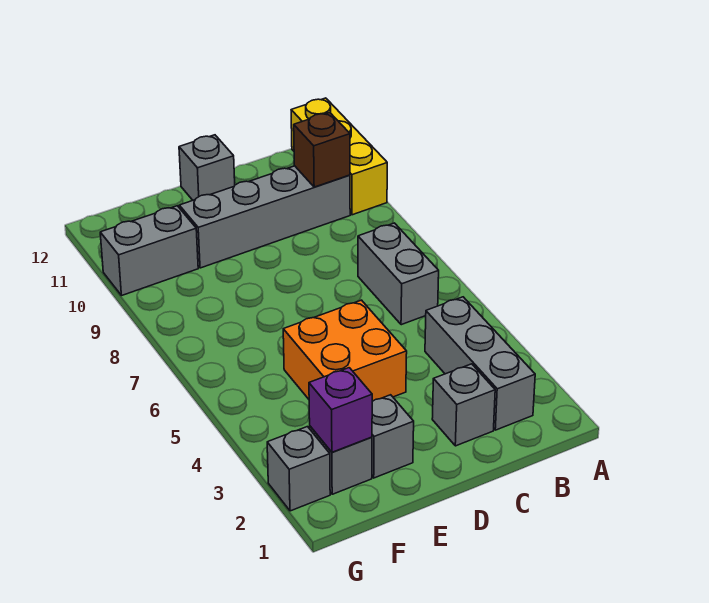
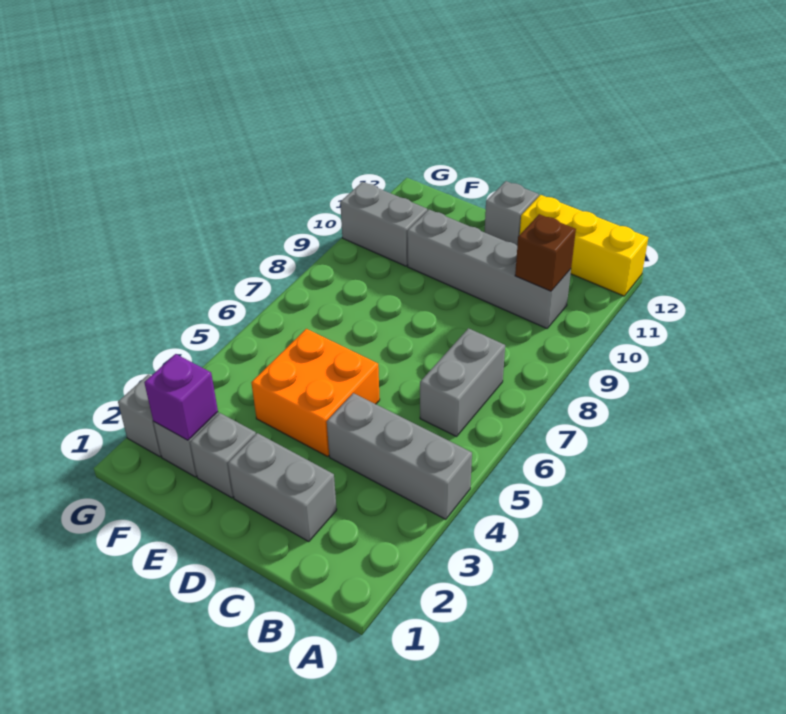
yellow 1x3 brick [291,98,387,215] -> yellow 1x3 brick turned to [520,195,648,296]
grey 1x3 brick [425,297,535,430] -> grey 1x3 brick turned to [327,393,472,519]
grey 1x1 brick [432,364,495,446] -> grey 1x2 brick [228,433,337,542]

